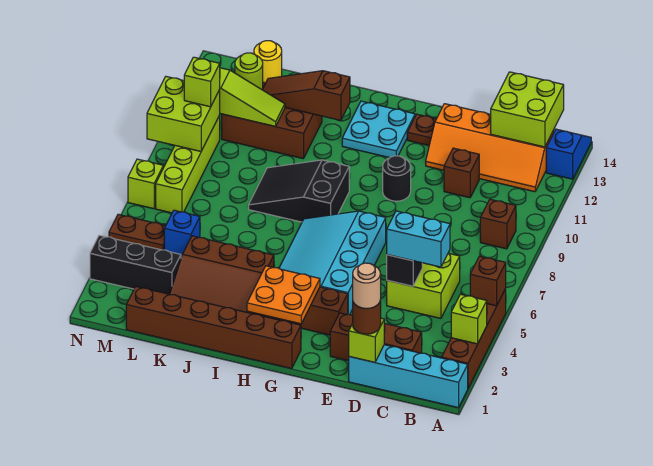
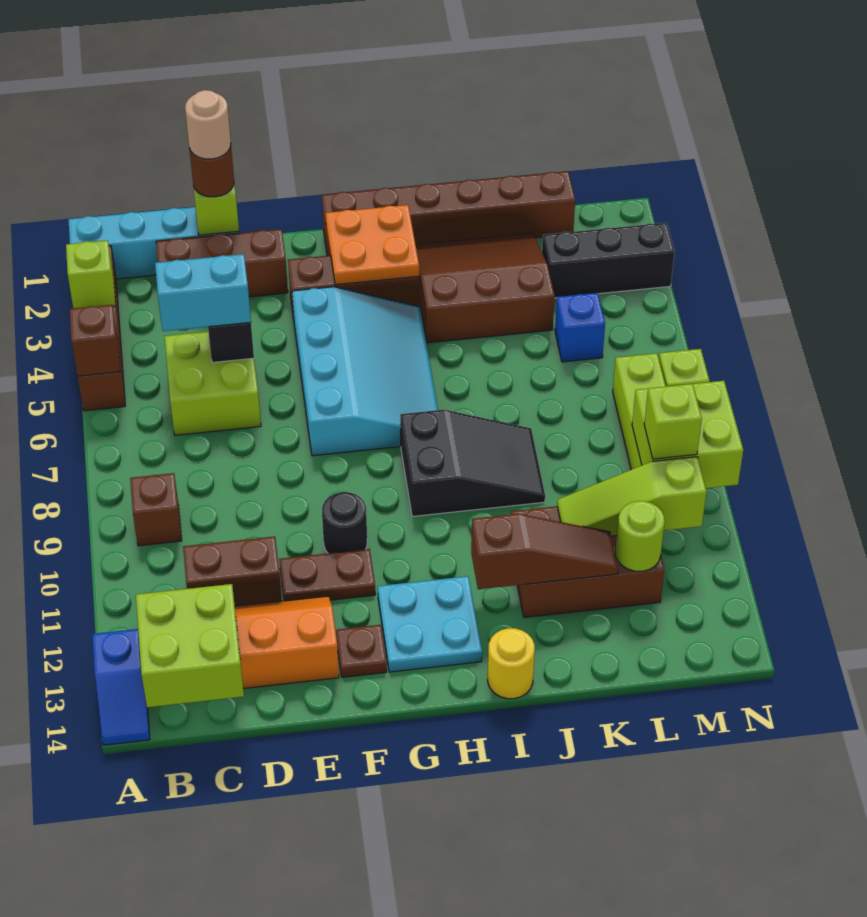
brown 1x1 brick [444,148,479,198] -> brown 1x2 brick [183,536,282,606]
yellow 1x1 round brick [254,41,282,83] -> yellow 1x1 round brick moved to [488,628,535,699]
brown 1x2 plate [109,214,166,250] -> brown 1x2 plate moved to [279,549,375,601]

